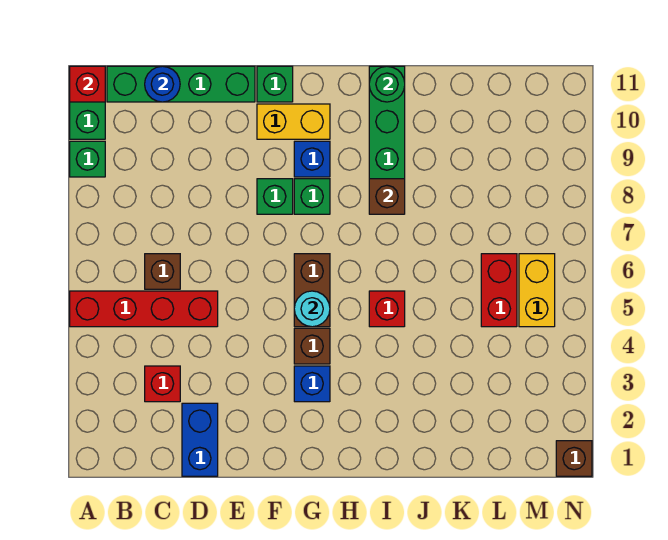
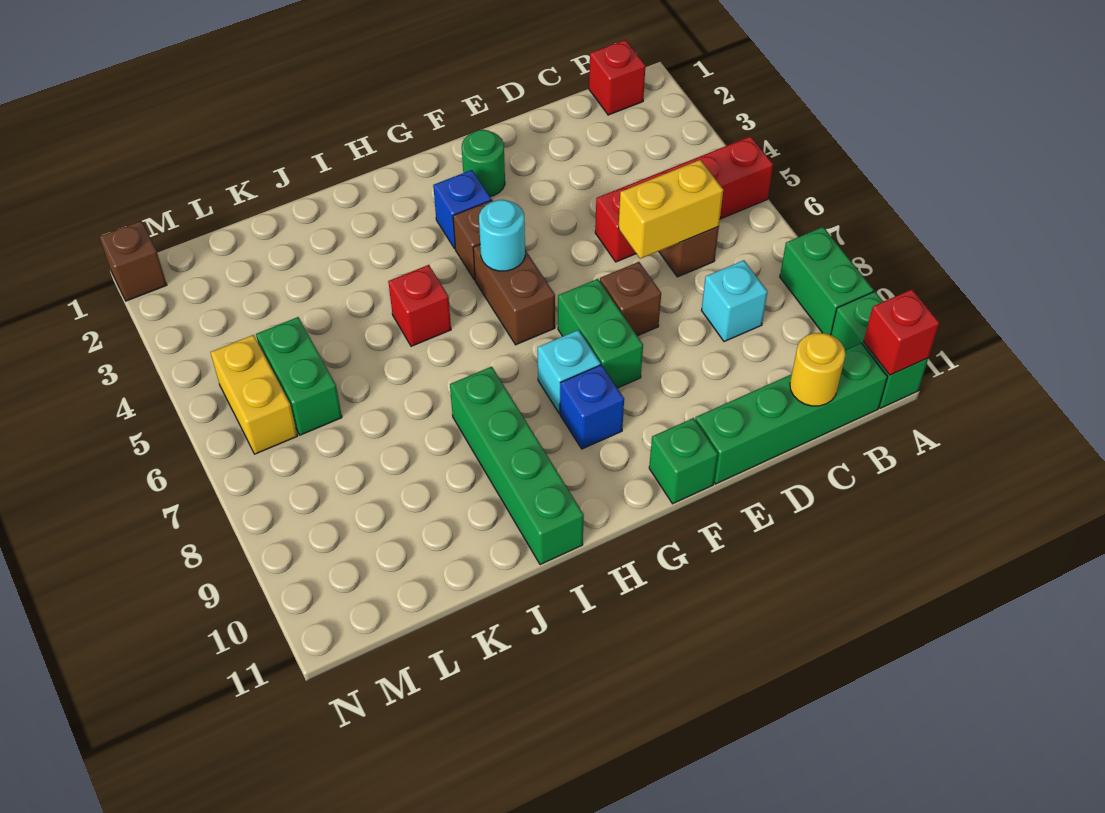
green 1x1 brick [70,141,105,177] -> green 1x2 brick [780,227,874,335]
red 1x1 brick [145,366,180,402] -> red 1x1 brick moved to [589,40,645,115]
none -> cyan 1x1 brick [702,260,768,342]
blue 1x1 round brick [145,66,180,102] -> yellow 1x1 round brick [790,333,846,406]
blue 1x2 brick [182,403,218,476] -> none
green 1x1 brick [257,179,293,214] -> green 1x2 brick [558,279,643,388]
yellow 1x2 brick [257,104,330,139] -> yellow 1x2 brick moved to [618,160,723,259]
green 1x1 brick [294,179,330,214] -> cyan 1x1 brick [538,330,600,413]
brown 1x1 brick [369,179,405,214] -> brown 1x1 brick moved to [600,262,661,336]
green 1x1 round brick [369,66,405,102] -> green 1x1 round brick moved to [462,130,505,197]
red 1x2 brick [481,254,517,327] -> green 1x2 brick [256,317,342,435]

